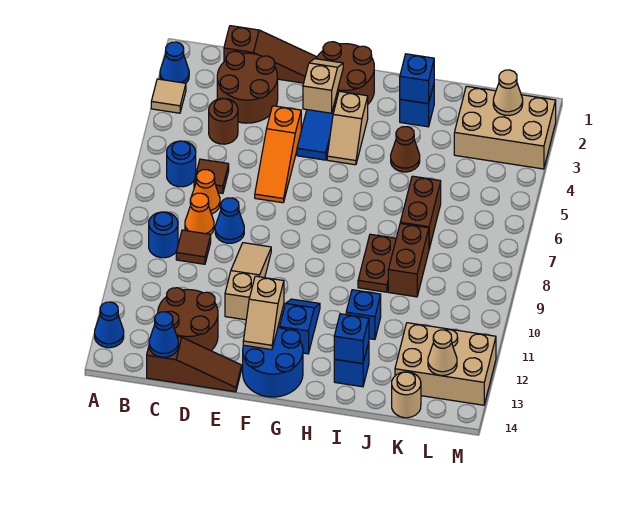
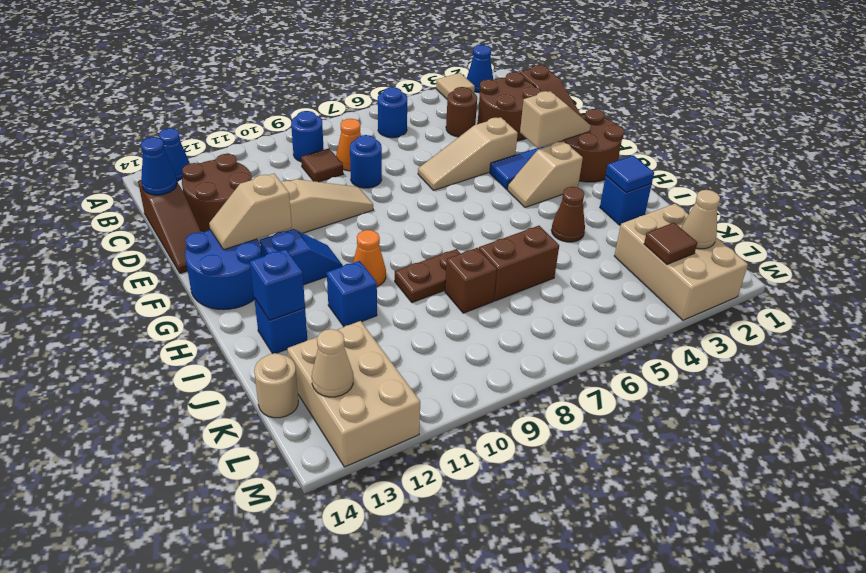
brown 1x1 tile [194,159,229,193] -> brown 1x1 tile moved to [644,223,697,264]
orange 1x1 cone [191,170,220,214] -> orange 1x1 cone moved to [353,230,386,286]
blue 1x1 cone [215,198,244,243] -> blue 1x1 round brick [350,135,382,188]
orange 1x3 slope [255,106,301,203] -> tan 1x3 slope [418,117,518,190]
blue 1x1 brick [400,54,434,104] -> blue 1x1 tile [606,155,654,193]
brown 1x2 brick [388,223,429,297] -> brown 1x1 brick [445,248,497,313]

